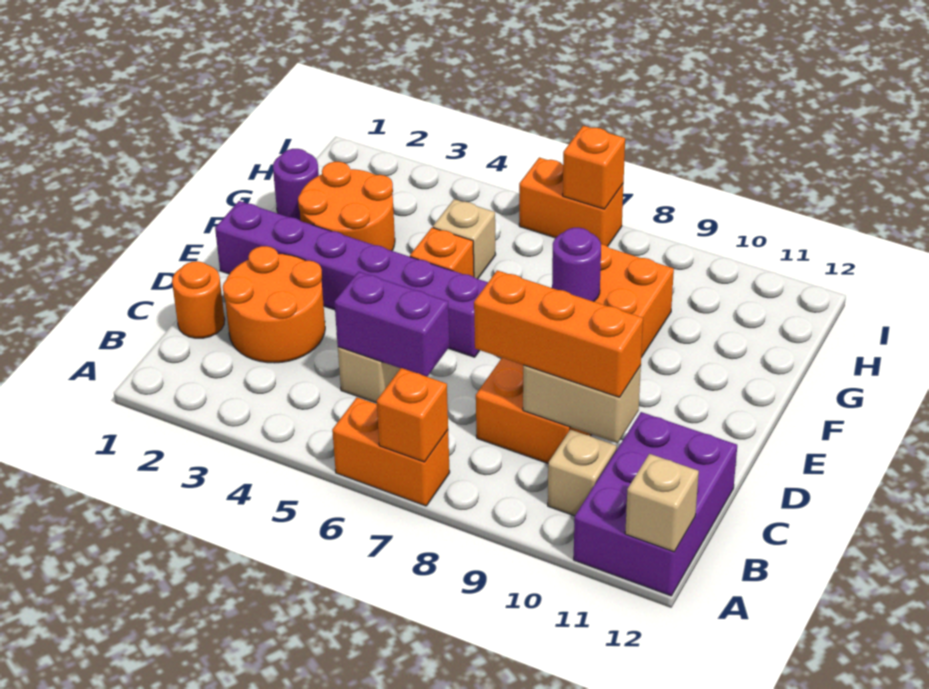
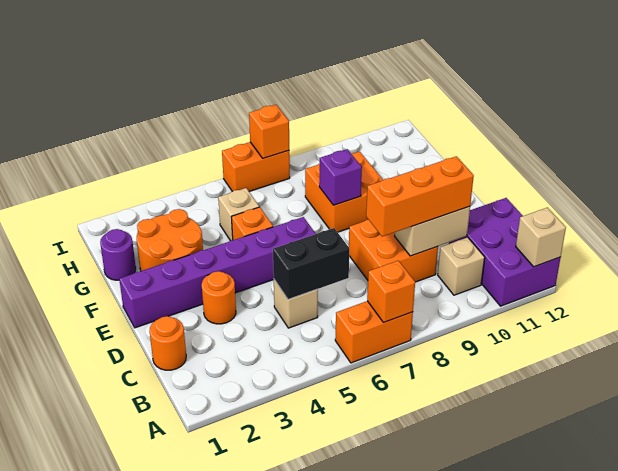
orange 2x2 round brick [223,246,325,363] -> orange 1x1 round brick [202,271,236,324]
purple 1x2 brick [334,272,450,377] -> black 1x2 brick [273,228,349,299]
purple 1x1 round brick [552,228,601,302] -> purple 1x1 brick [319,149,362,205]

